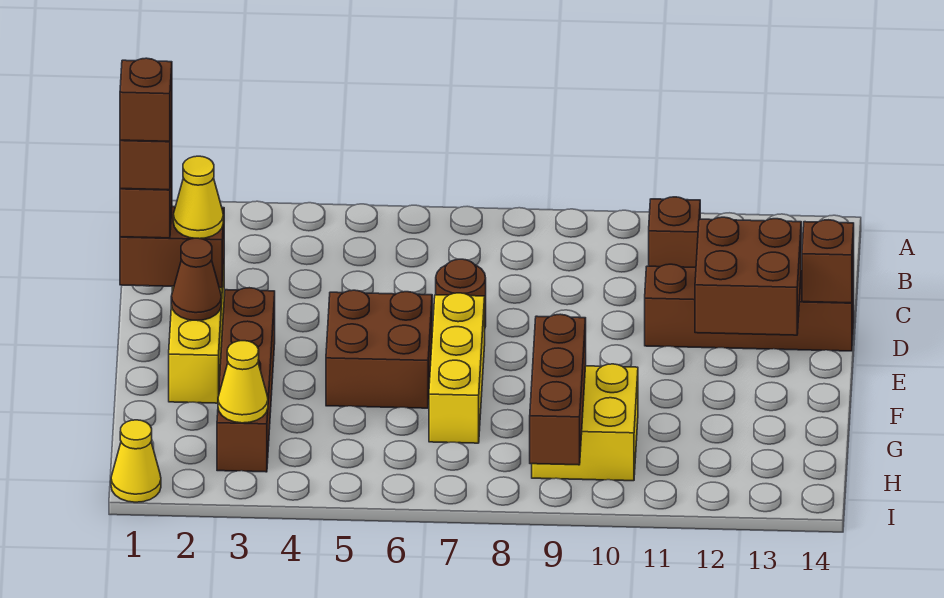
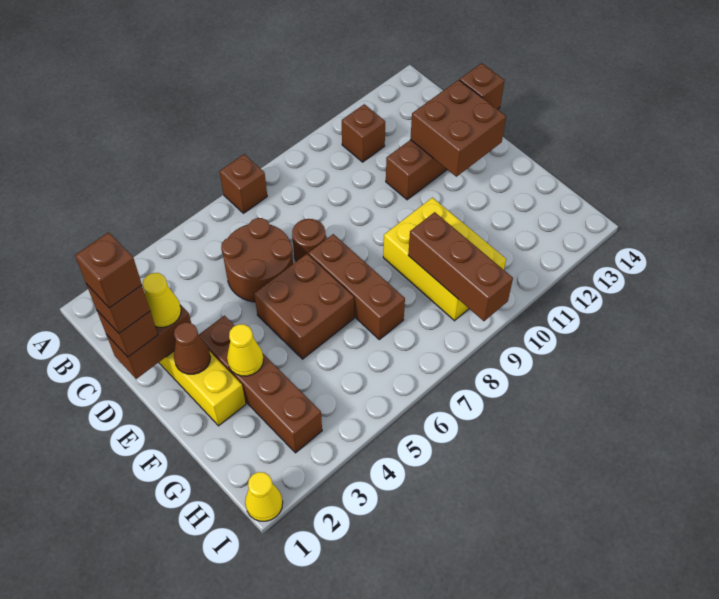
none -> brown 1x1 brick [219,154,267,213]
none -> brown 2x2 round brick [221,218,293,302]
yellow 1x3 brick [429,293,485,443] -> brown 1x3 brick [308,234,405,340]
yellow 2x2 brick [532,364,638,481] -> yellow 2x3 brick [383,198,506,321]
yellow 1x1 cone [218,341,268,423] -> yellow 1x1 cone moved to [227,324,263,376]

